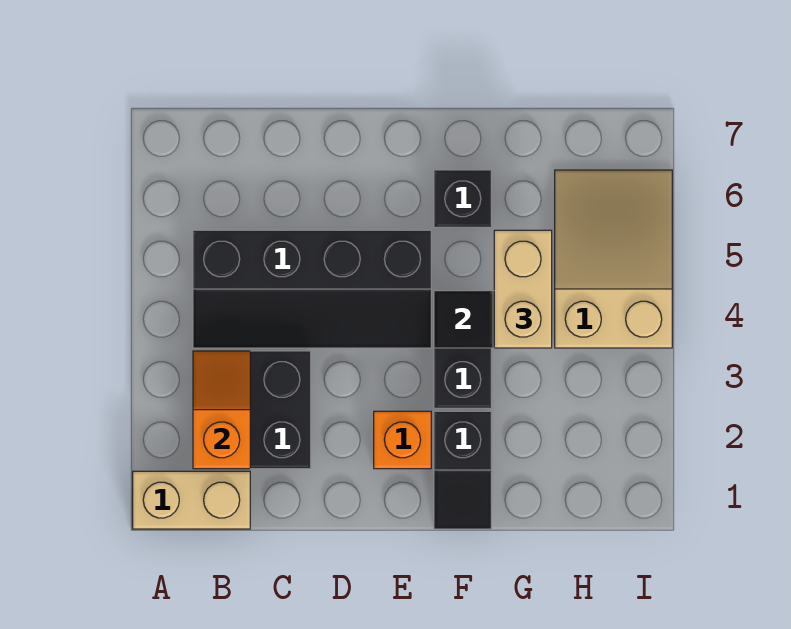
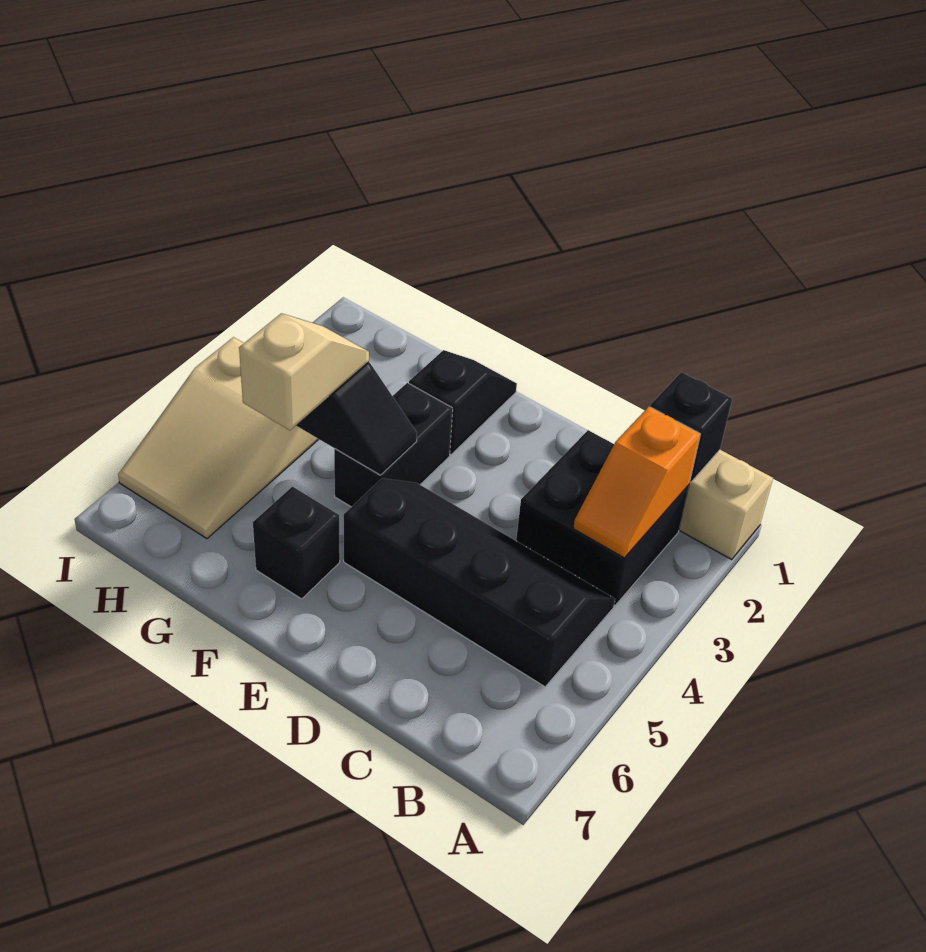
none -> black 1x1 brick [650,372,732,483]
orange 1x1 brick [374,411,431,469] -> none
tan 1x2 brick [494,230,552,348] -> tan 1x2 slope [239,313,369,430]

